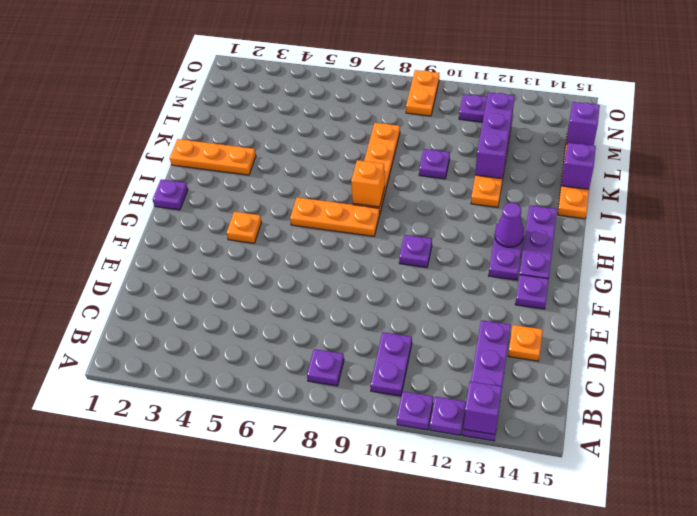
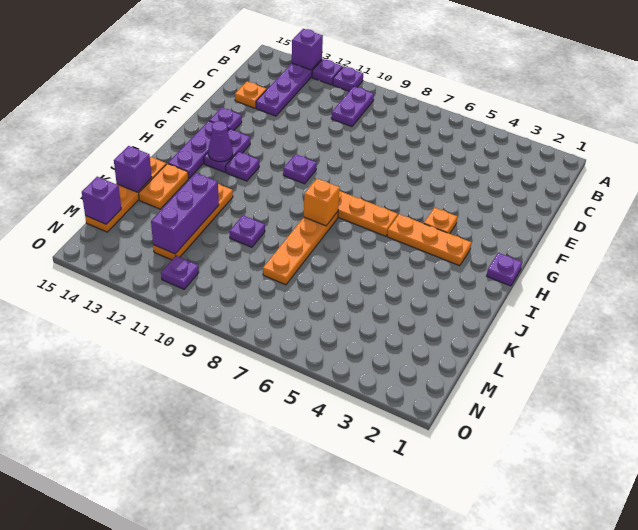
purple 1x1 plate [307,349,344,386] -> purple 1x1 plate moved to [226,152,259,181]
orange 1x3 plate [170,139,256,175] -> orange 1x3 plate moved to [387,214,471,266]
orange 1x2 plate [406,70,439,116] -> orange 1x2 plate moved to [139,164,188,209]

